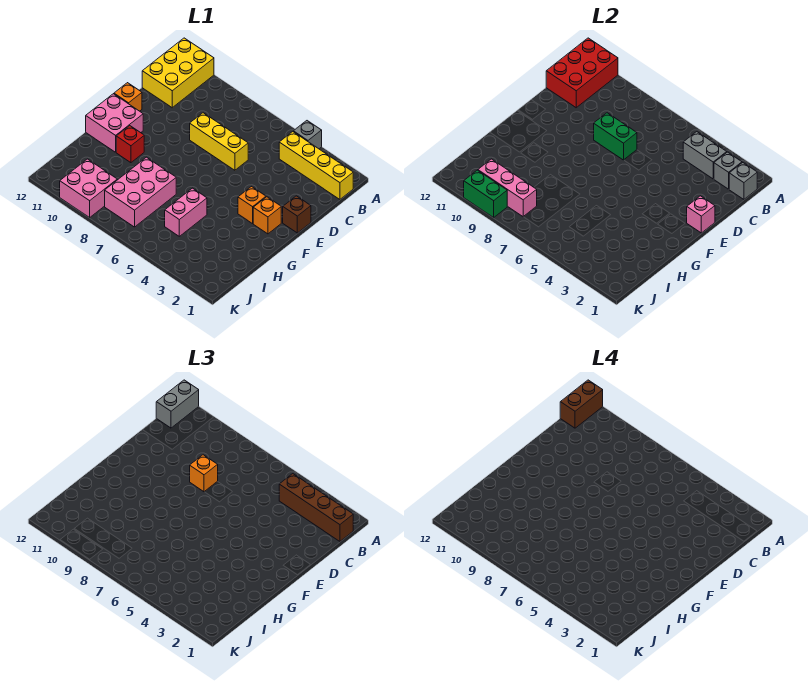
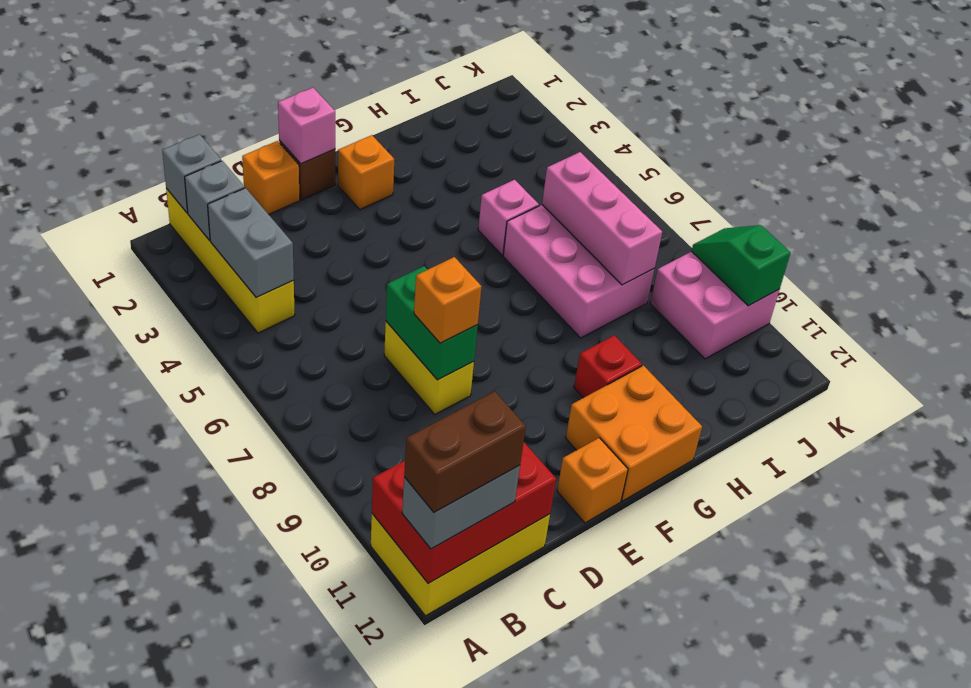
grey 1x1 brick [293,121,322,149] -> none
brown 1x4 brick [279,474,353,541] -> none
yellow 1x3 brick [190,113,248,170] -> yellow 1x2 brick [384,322,474,414]
orange 1x1 brick [238,187,266,224] -> orange 1x1 brick moved to [242,141,300,214]
pink 2x2 brick [86,94,143,152] -> orange 2x2 brick [566,365,702,501]
pink 1x2 brick [165,188,207,236] -> pink 1x1 brick [478,180,539,255]
pink 2x3 brick [105,157,176,227] -> pink 2x3 brick turned to [503,205,654,338]
pink 1x3 brick [478,159,537,217] -> pink 1x3 brick moved to [542,152,662,285]
green 1x2 brick [464,170,507,217] -> green 1x2 slope [692,225,791,306]

